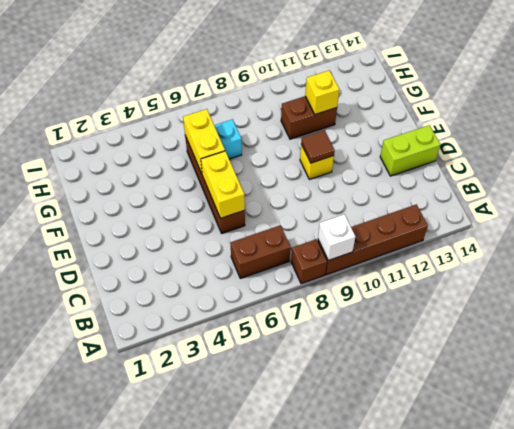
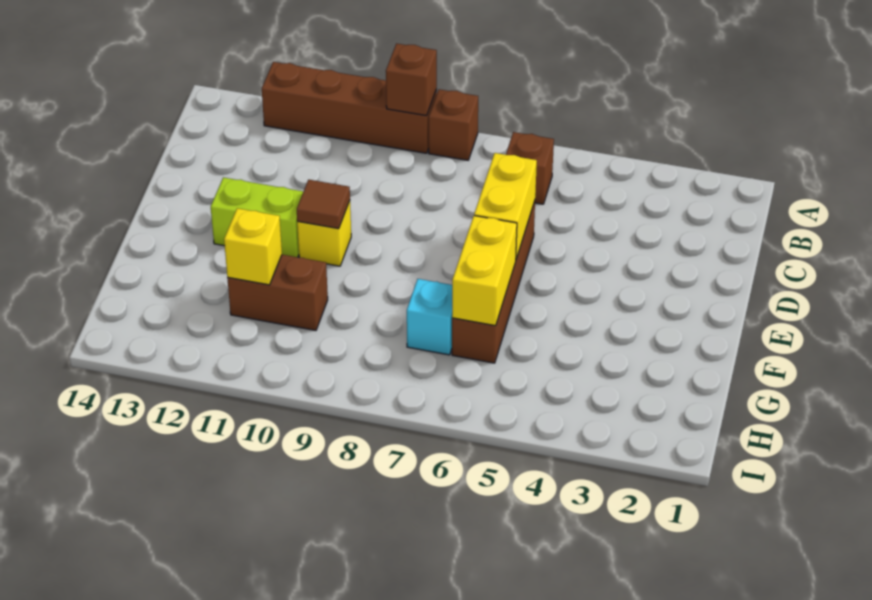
white 1x1 brick [318,214,355,260] -> brown 1x1 brick [386,44,437,116]
brown 1x2 brick [230,225,290,278] -> brown 1x1 brick [506,132,554,204]
lime 1x2 brick [380,125,440,176] -> lime 1x2 brick moved to [211,177,303,257]

